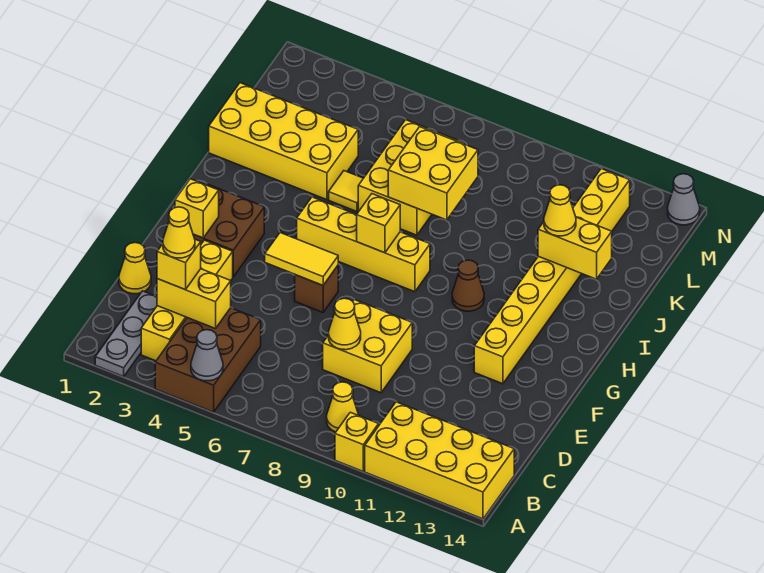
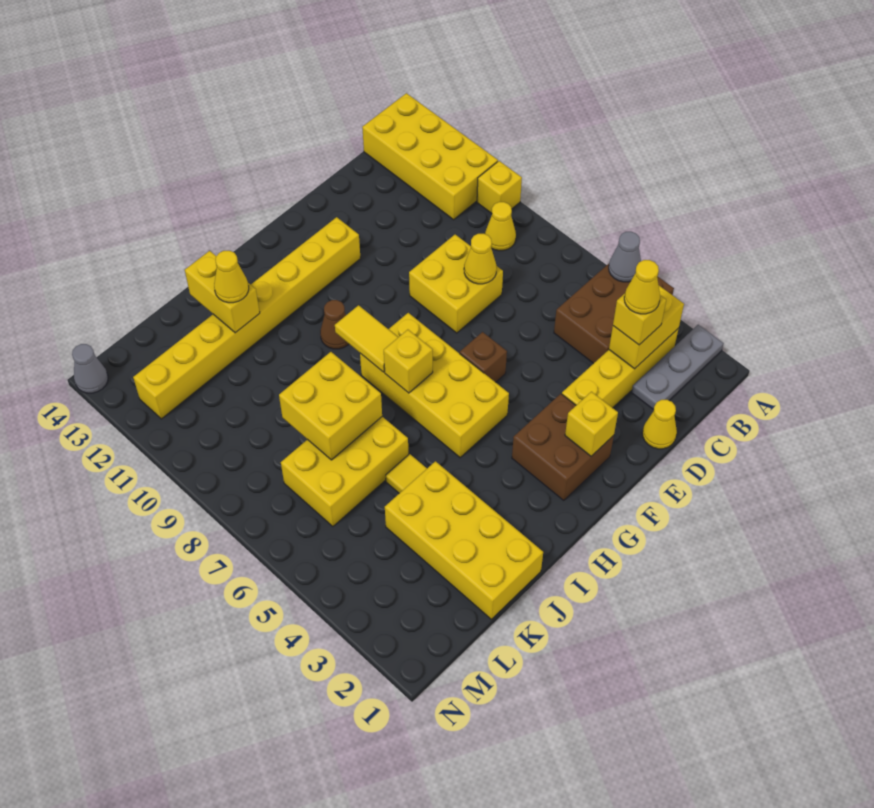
yellow 1x2 brick [157,269,231,329] -> yellow 1x2 brick turned to [609,286,684,369]
yellow 1x2 tile [265,233,338,285] -> yellow 1x2 tile moved to [335,305,398,372]
yellow 1x4 brick [297,197,430,292] -> yellow 2x4 brick [360,313,509,458]

